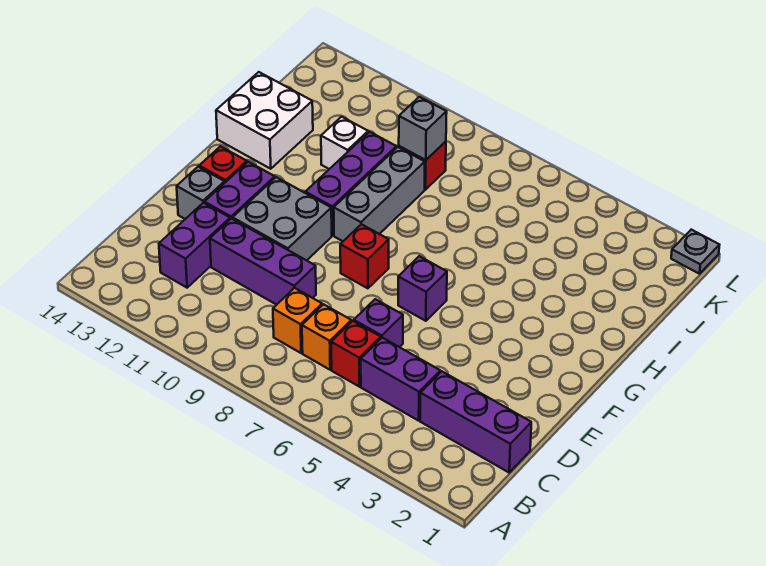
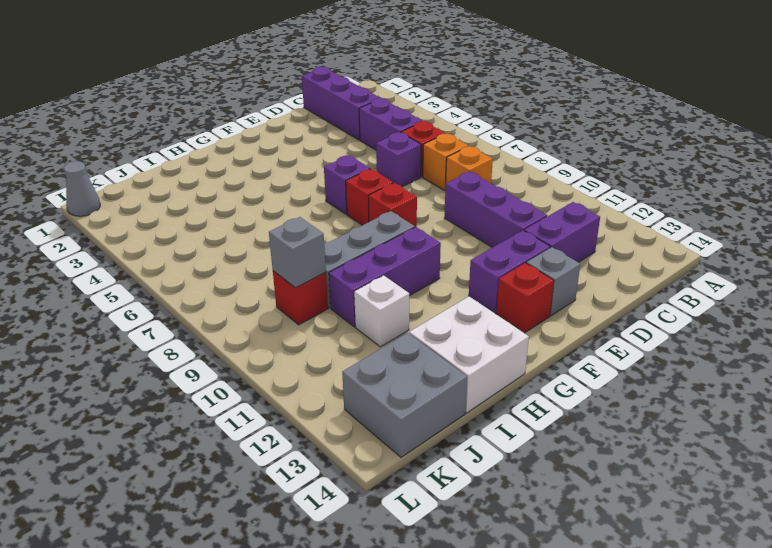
grey 2x2 brick [233,177,332,260] -> grey 2x2 brick moved to [342,333,467,457]
none -> red 1x1 brick [346,169,393,225]
grey 1x1 plate [671,230,719,274] -> grey 1x1 cone [64,161,100,216]

